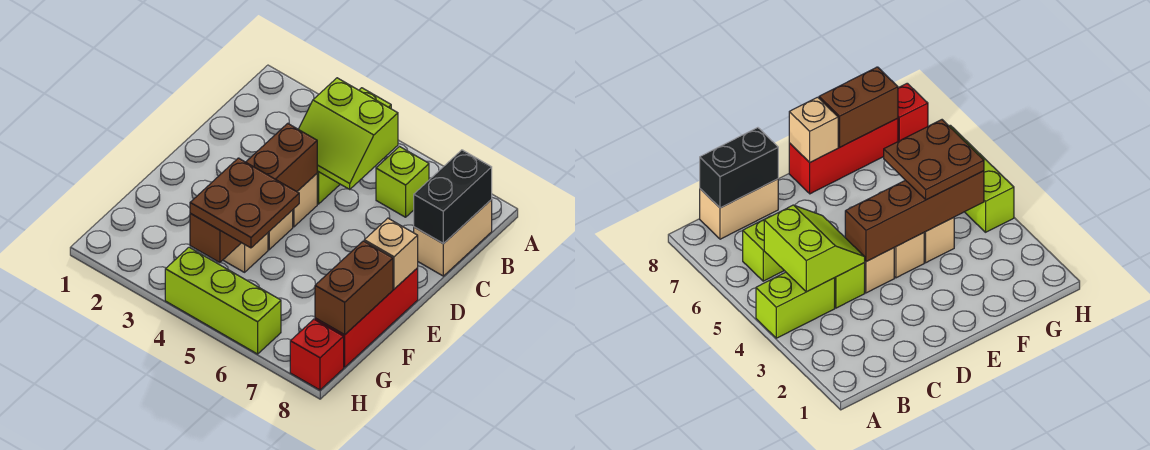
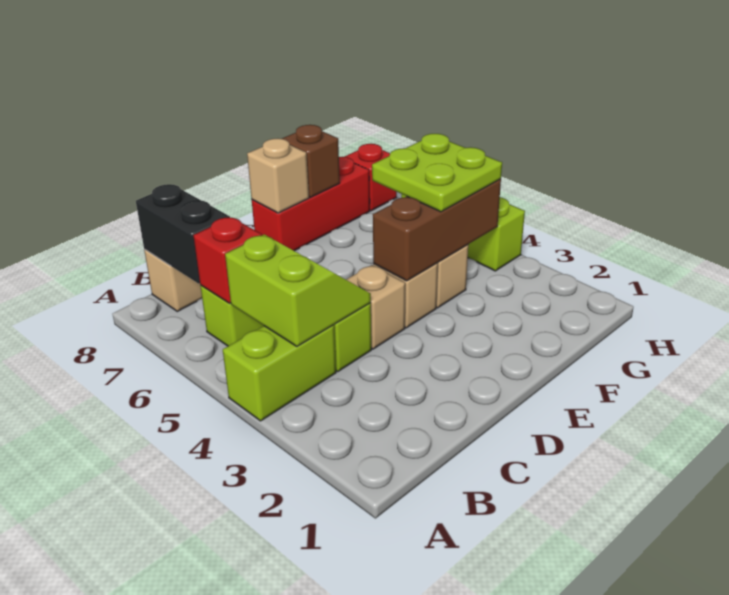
none -> red 1x1 brick [193,217,262,303]
black 1x2 brick [414,150,492,244] -> black 1x2 brick turned to [136,184,230,284]
brown 1x4 brick [190,123,317,263] -> brown 1x3 brick [373,179,501,281]
brown 2x2 plate [190,158,299,248] -> lime 2x2 plate [372,134,502,212]
brown 1x2 brick [315,241,393,335] -> brown 1x1 brick [282,125,340,197]

